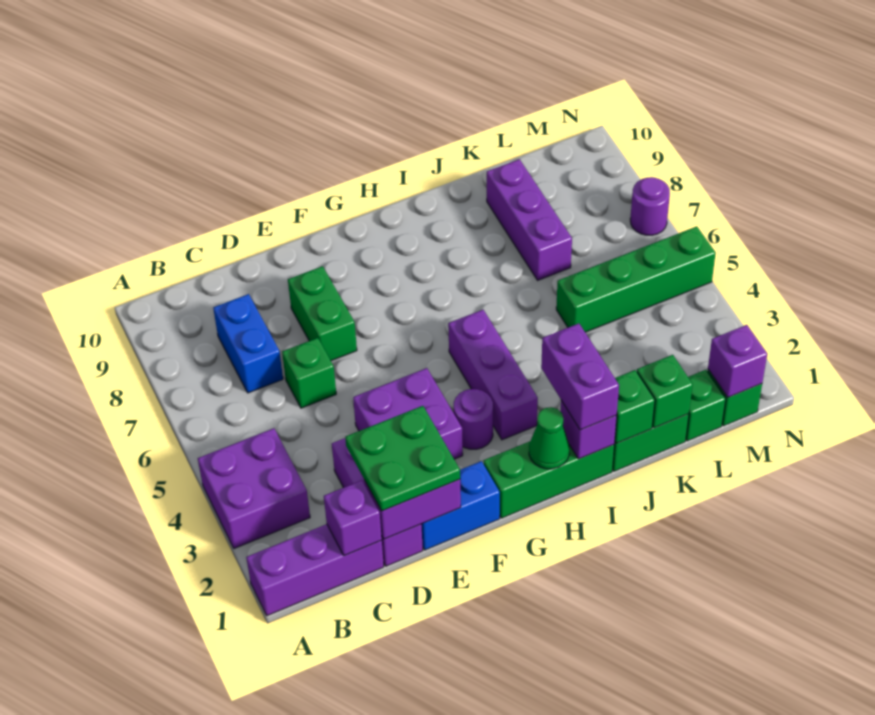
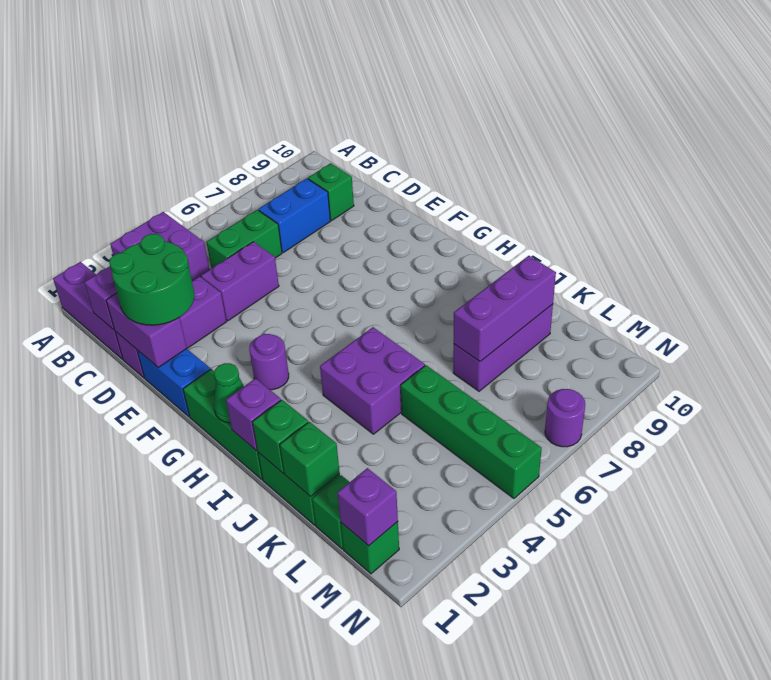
green 2x2 plate [345,406,460,511] -> green 2x2 round brick [109,234,194,325]
green 1x1 brick [282,338,336,408] -> green 1x1 brick moved to [308,163,354,221]
purple 2x2 brick [353,368,463,459] -> purple 2x2 brick moved to [320,327,425,434]
green 1x2 brick [288,266,357,361] -> green 1x2 brick moved to [207,210,282,268]
purple 1x3 brick [448,310,538,440] -> purple 1x3 brick moved to [454,256,556,362]
purple 1x2 brick [541,323,619,430] -> purple 1x2 brick moved to [201,242,279,321]

